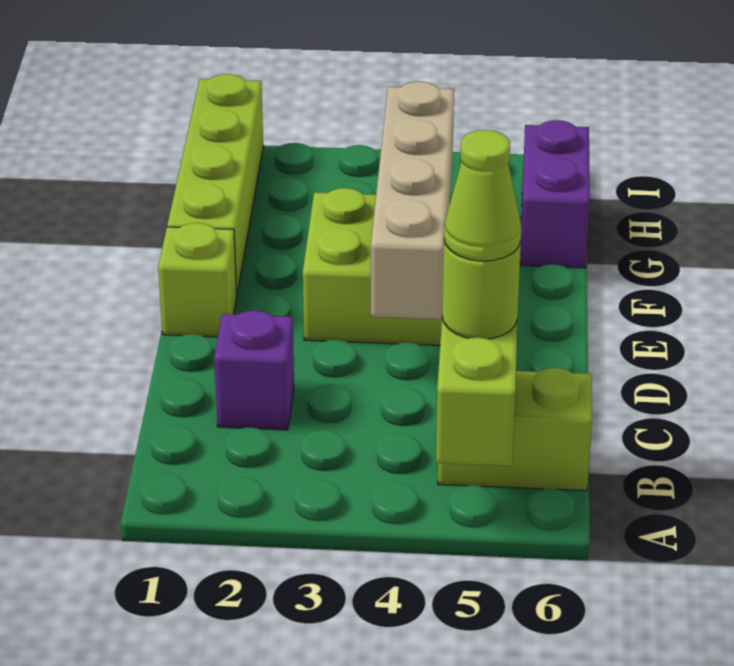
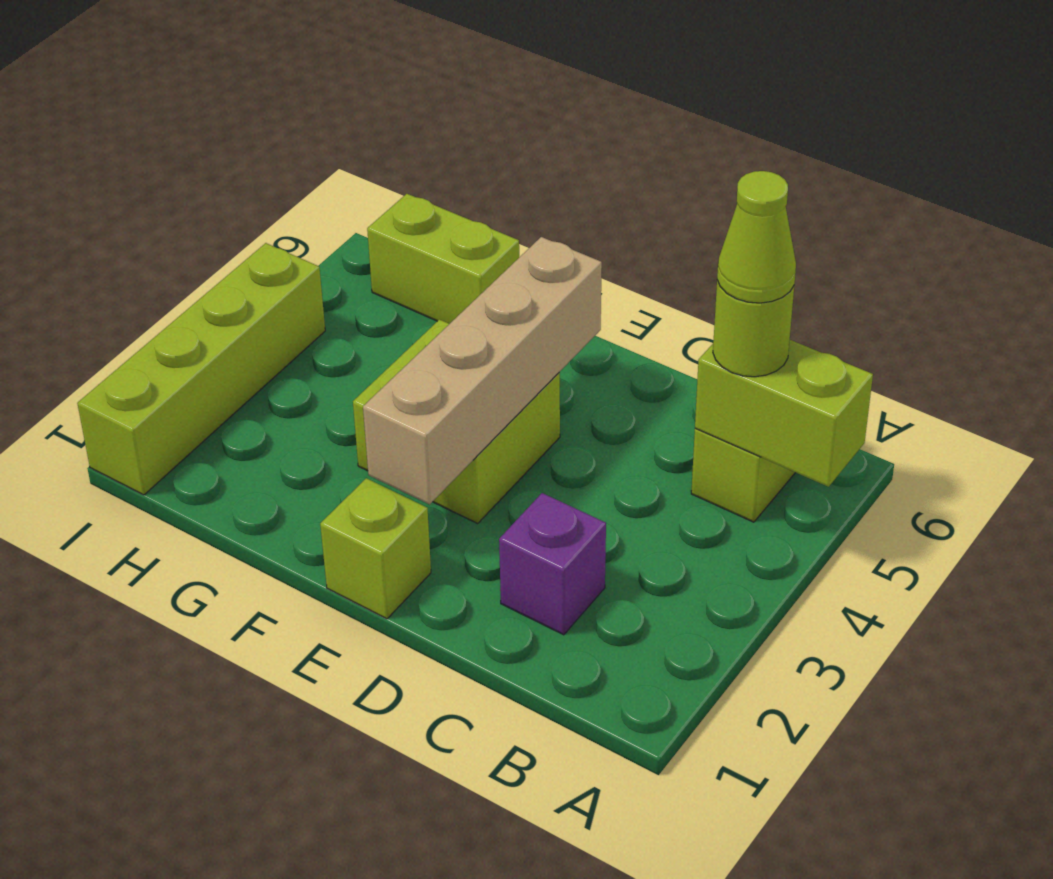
tan 1x4 brick [371,82,454,319] -> tan 1x4 brick turned to [363,237,602,504]
lime 1x4 brick [167,74,263,293] -> lime 1x4 brick turned to [77,243,325,495]
purple 1x2 brick [520,120,590,268] -> lime 1x2 brick [367,194,519,324]

